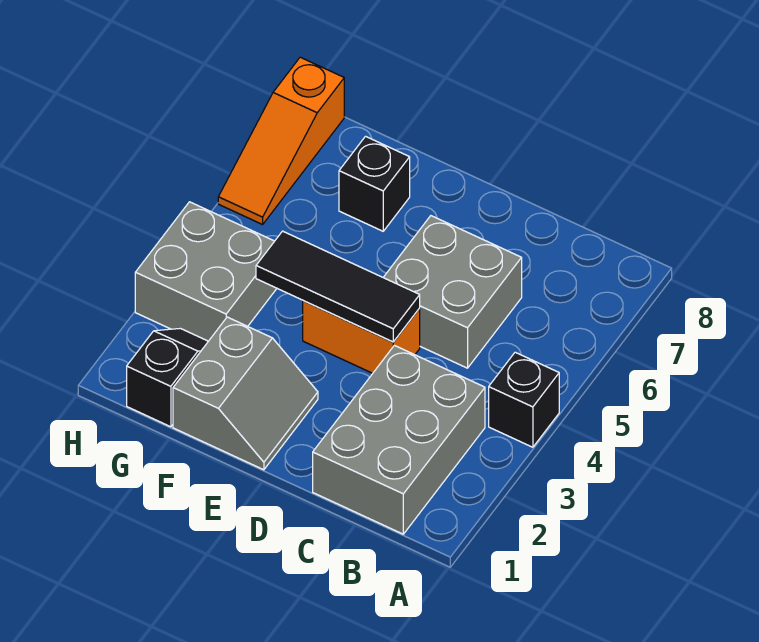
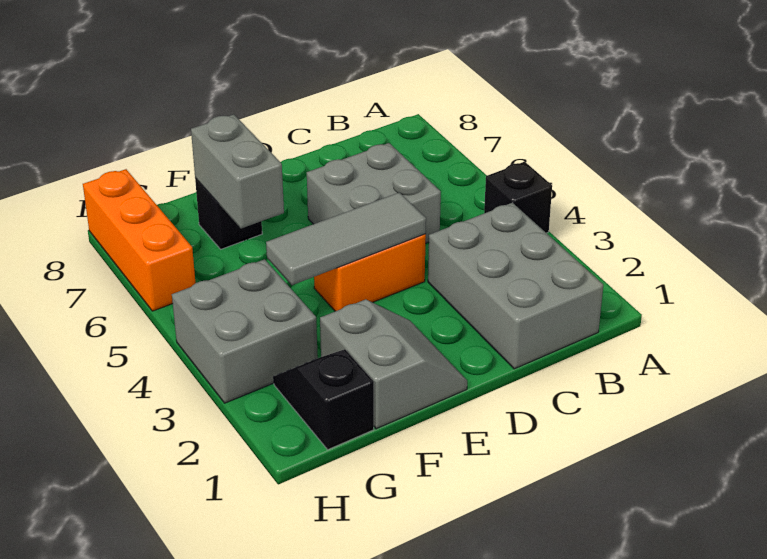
black 1x3 tile [256,231,420,342] -> grey 1x3 tile [266,192,426,285]
none -> grey 1x2 brick [191,114,284,229]
orange 1x3 slope [218,57,344,225] -> orange 1x3 brick [83,169,195,311]

